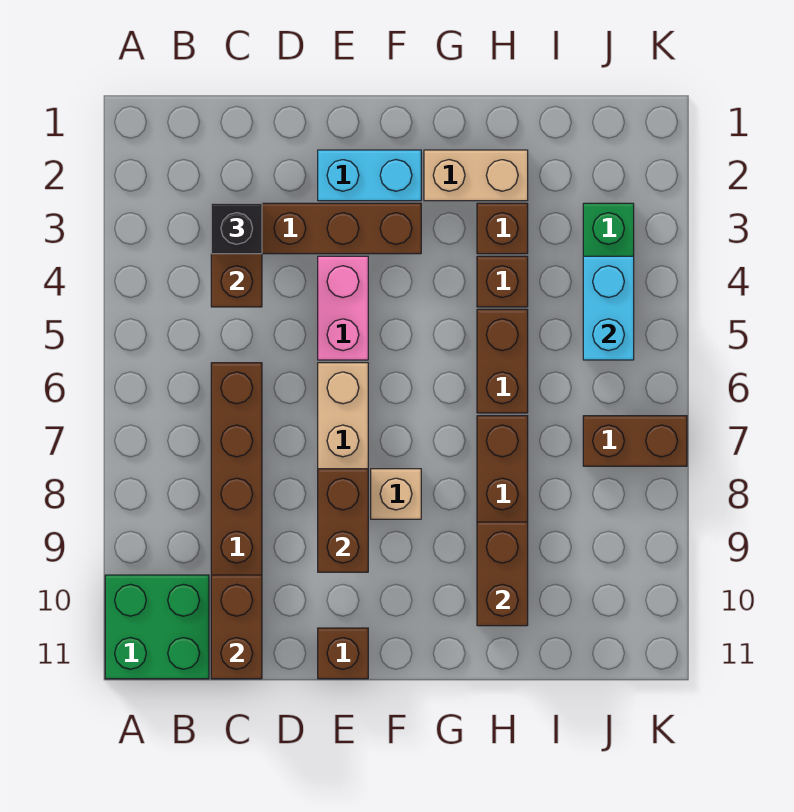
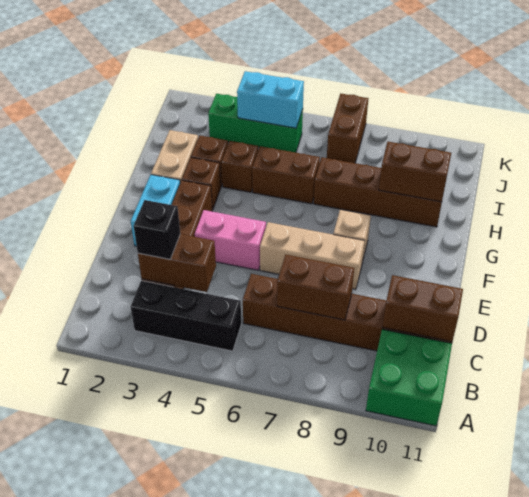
none -> black 1x3 brick [131,281,241,351]
brown 1x2 brick [318,469,368,572] -> brown 1x2 brick moved to [277,255,354,320]
brown 1x1 brick [318,628,368,679] -> brown 1x1 brick moved to [182,158,221,210]

